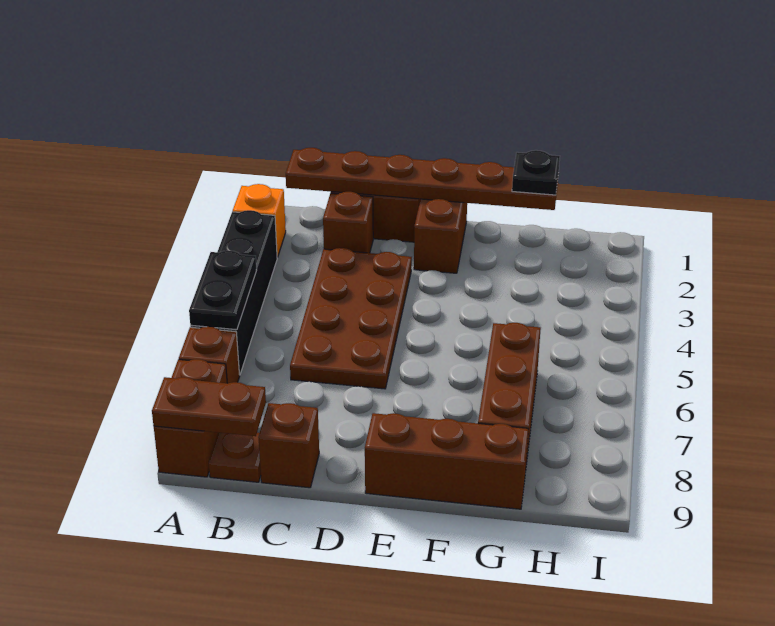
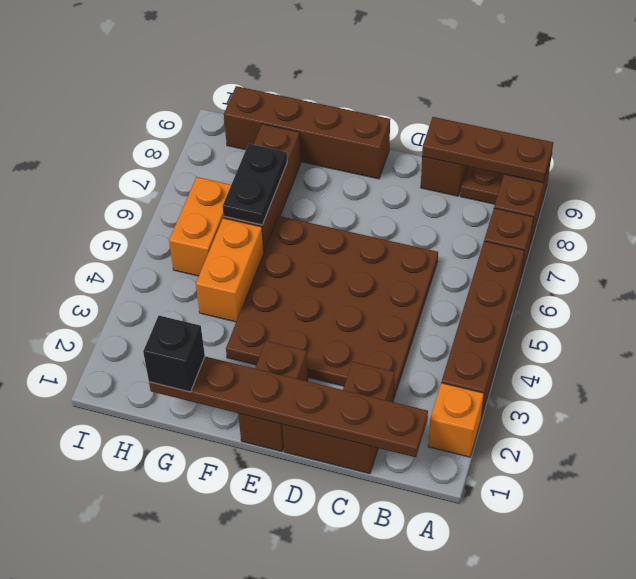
black 1x4 brick [190,210,277,375] -> brown 1x4 brick [441,241,524,418]
black 1x2 plate [189,251,257,330] -> black 1x2 plate moved to [223,144,287,225]
brown 1x2 plate [152,377,266,436] -> brown 1x3 plate [422,117,553,182]
brown 2x4 plate [290,248,412,389] -> brown 4x4 plate [226,216,438,397]
brown 1x3 brick [365,413,529,509] -> brown 1x4 brick [224,86,390,179]
black 1x1 plate [512,150,560,195] -> black 1x1 brick [143,316,205,392]
none -> orange 1x2 brick [196,218,264,322]
none -> orange 1x2 brick [169,177,231,276]

